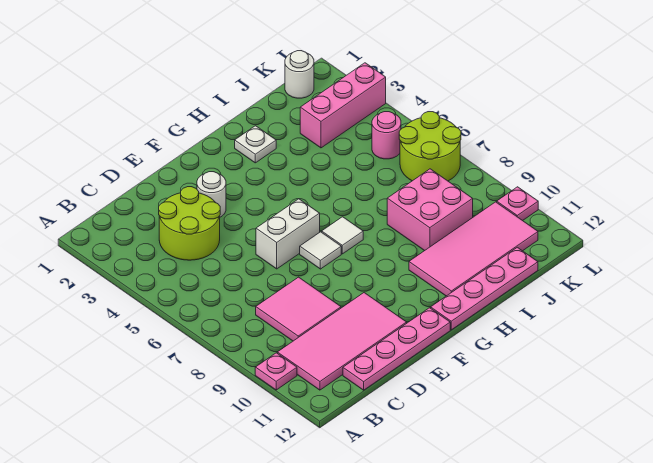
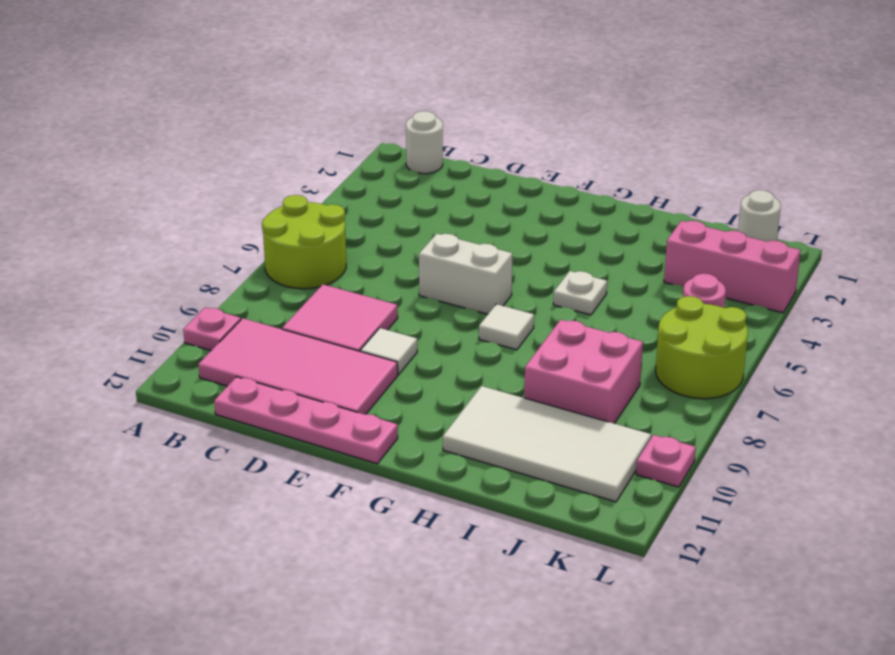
lime 2x2 round brick [159,187,220,260] -> lime 2x2 round brick moved to [262,195,346,289]
white 1x1 round brick [197,172,226,217] -> white 1x1 round brick moved to [406,111,443,174]
white 1x1 tile [300,232,341,269] -> white 1x1 tile moved to [360,328,417,375]
pink 1x4 plate [431,247,538,330] -> none
white 1x1 plate [235,126,276,163] -> white 1x1 plate moved to [553,271,607,315]
pink 2x4 tile [409,202,538,296] -> white 2x4 tile [443,386,651,502]

